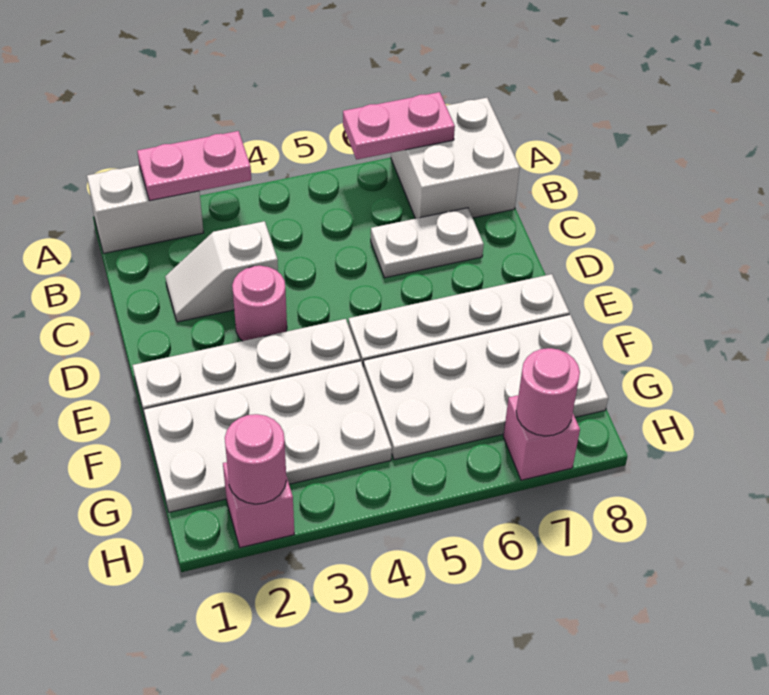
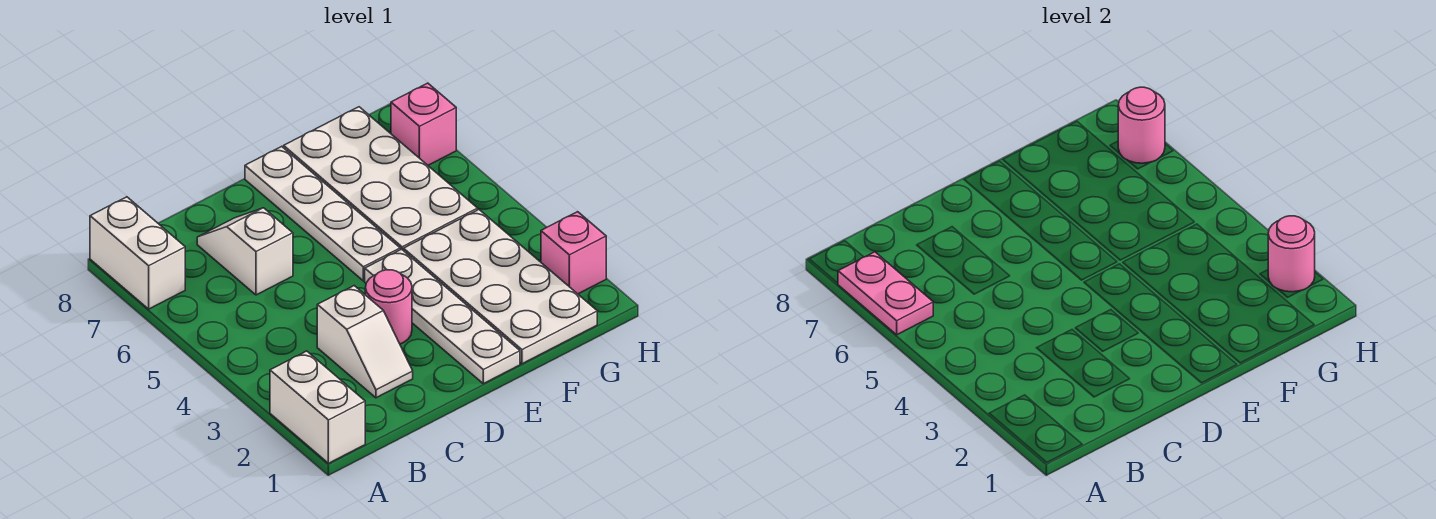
pink 1x2 plate [137,131,251,201] -> none
white 2x2 brick [391,98,520,219] -> white 1x2 brick [90,197,185,309]
white 1x2 plate [371,208,484,278] -> white 1x2 slope [197,208,293,295]

